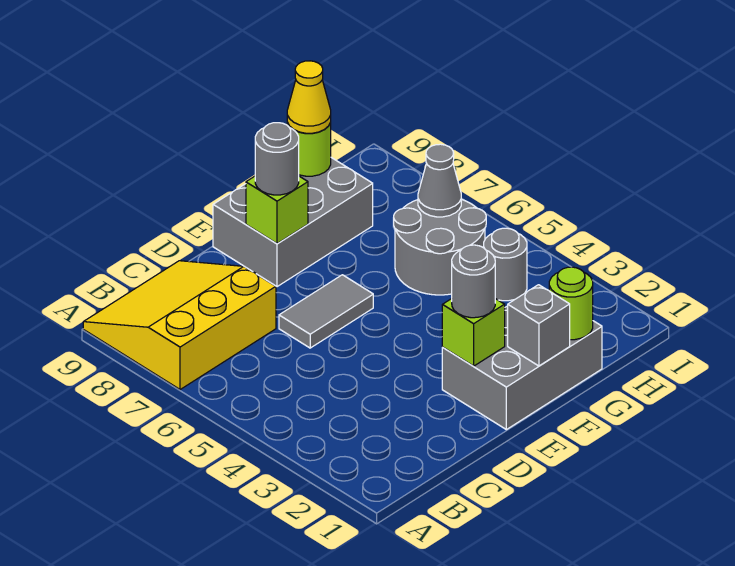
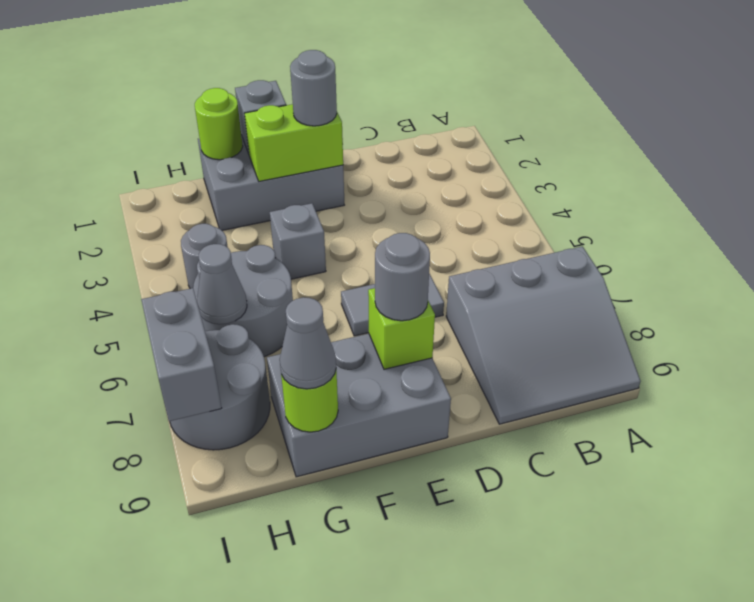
yellow 3x3 slope [83,261,276,390] -> grey 3x3 slope [446,246,640,424]
lime 1x1 brick [442,299,505,366] -> lime 1x2 brick [244,104,343,181]
none -> grey 1x1 brick [270,203,326,279]
yellow 1x1 cone [287,61,331,133] -> grey 1x1 cone [280,297,336,389]
none -> grey 2x2 round brick [170,324,270,450]
none -> grey 1x2 brick [141,288,221,421]

